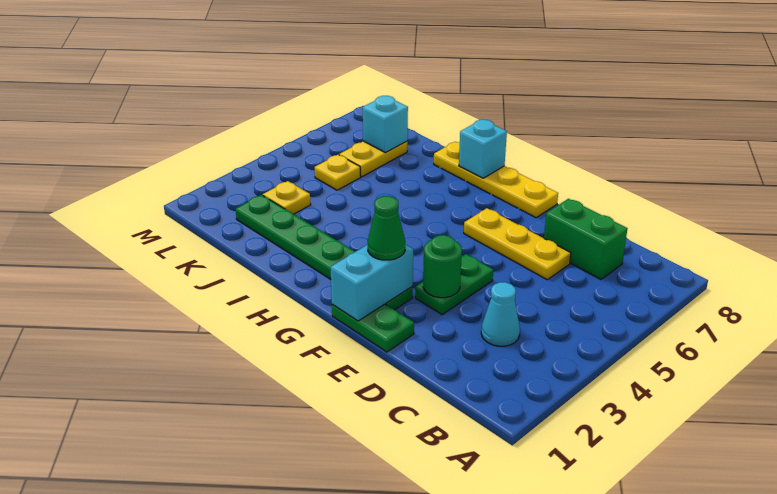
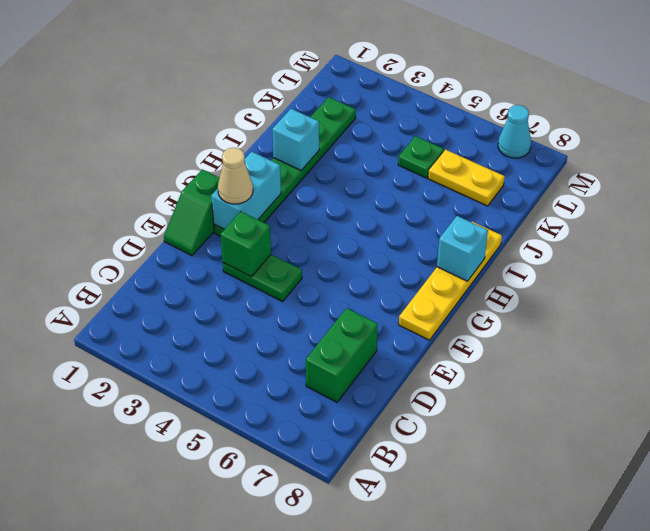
cyan 1x1 cone [481,282,520,346] -> cyan 1x1 cone moved to [498,105,531,158]
yellow 1x3 plate [464,208,571,280] -> none
green 1x2 plate [332,304,414,352] -> green 1x2 slope [164,169,220,256]
green 1x1 round brick [423,235,462,298] -> green 1x1 brick [220,211,271,277]
cyan 1x2 brick [330,244,413,321] -> cyan 1x2 brick turned to [211,152,281,229]
green 1x1 cone [368,196,405,260] -> tan 1x1 cone [218,148,253,204]
yellow 1x1 plate [263,181,311,214] -> none
yellow 1x1 plate [315,155,361,190] -> green 1x1 plate [398,136,444,178]
cyan 1x1 brick [363,96,408,153] -> cyan 1x1 brick moved to [272,109,319,170]

